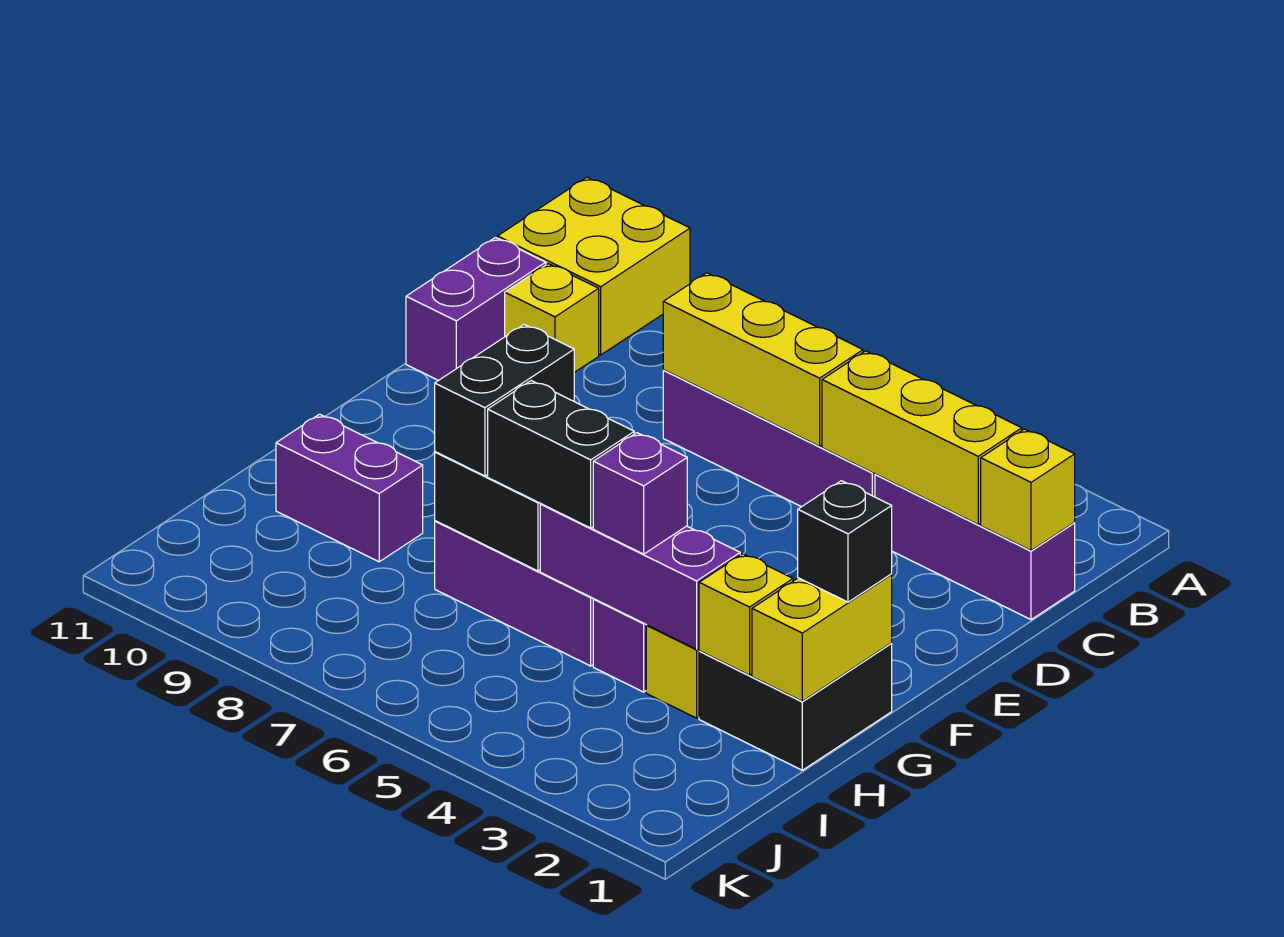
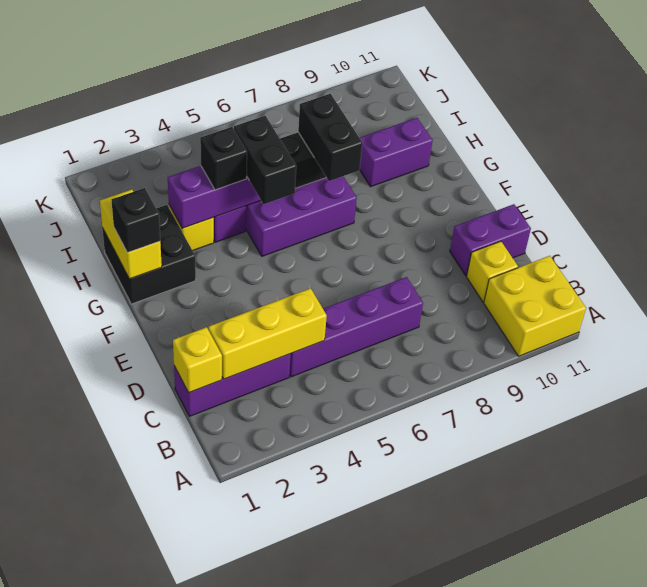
yellow 1x3 brick [663,273,863,446] -> none
purple 1x2 brick [406,238,546,381] -> purple 1x2 brick turned to [450,204,531,276]
yellow 1x1 brick [699,554,793,675] -> none
purple 1x1 brick [593,433,687,554] -> black 1x1 brick [200,127,247,190]
black 1x2 brick [488,381,634,528] -> black 1x2 brick turned to [234,116,296,204]

